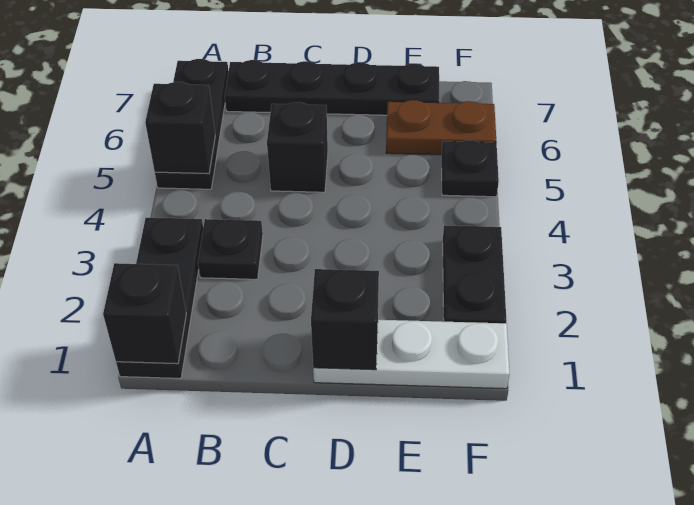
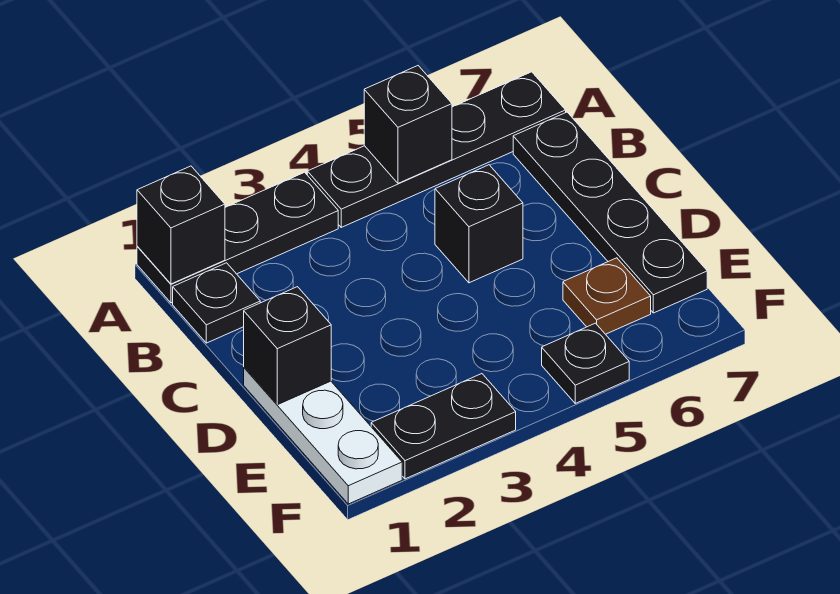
black 1x3 plate [155,59,229,189] -> black 1x4 plate [307,72,566,227]
black 1x1 plate [198,219,263,279] -> black 1x1 plate moved to [173,263,260,343]
brown 1x2 plate [386,100,496,155] -> brown 1x1 plate [563,258,651,334]

